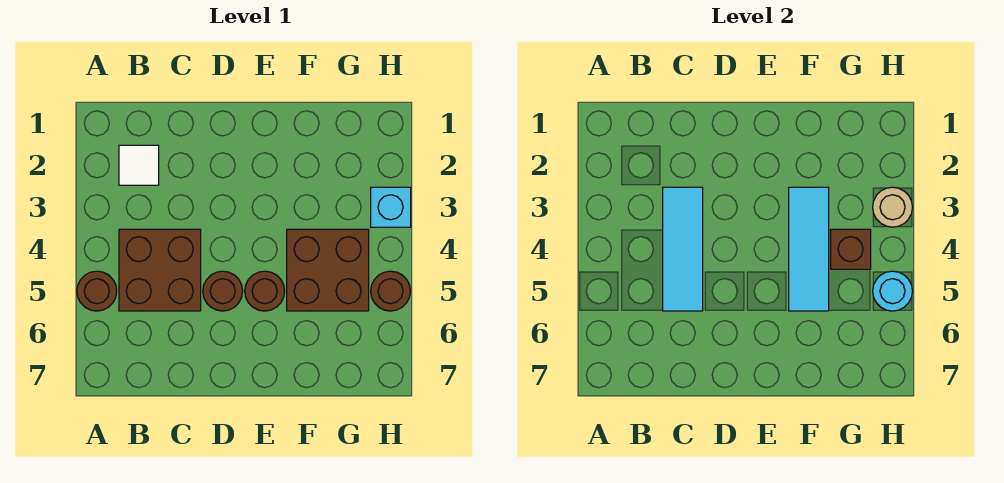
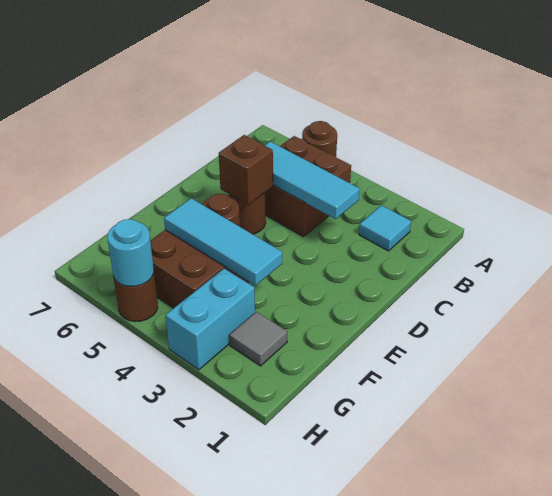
white 1x1 tile [119,145,159,185] -> cyan 1x1 tile [359,205,411,251]
none -> grey 1x1 tile [229,312,287,366]
brown 1x1 brick [831,229,871,269] -> brown 1x1 brick moved to [219,135,273,205]
cyan 1x1 brick [371,187,411,227] -> cyan 1x2 brick [165,269,255,370]
tan 1x1 round brick [873,187,912,227] -> none

